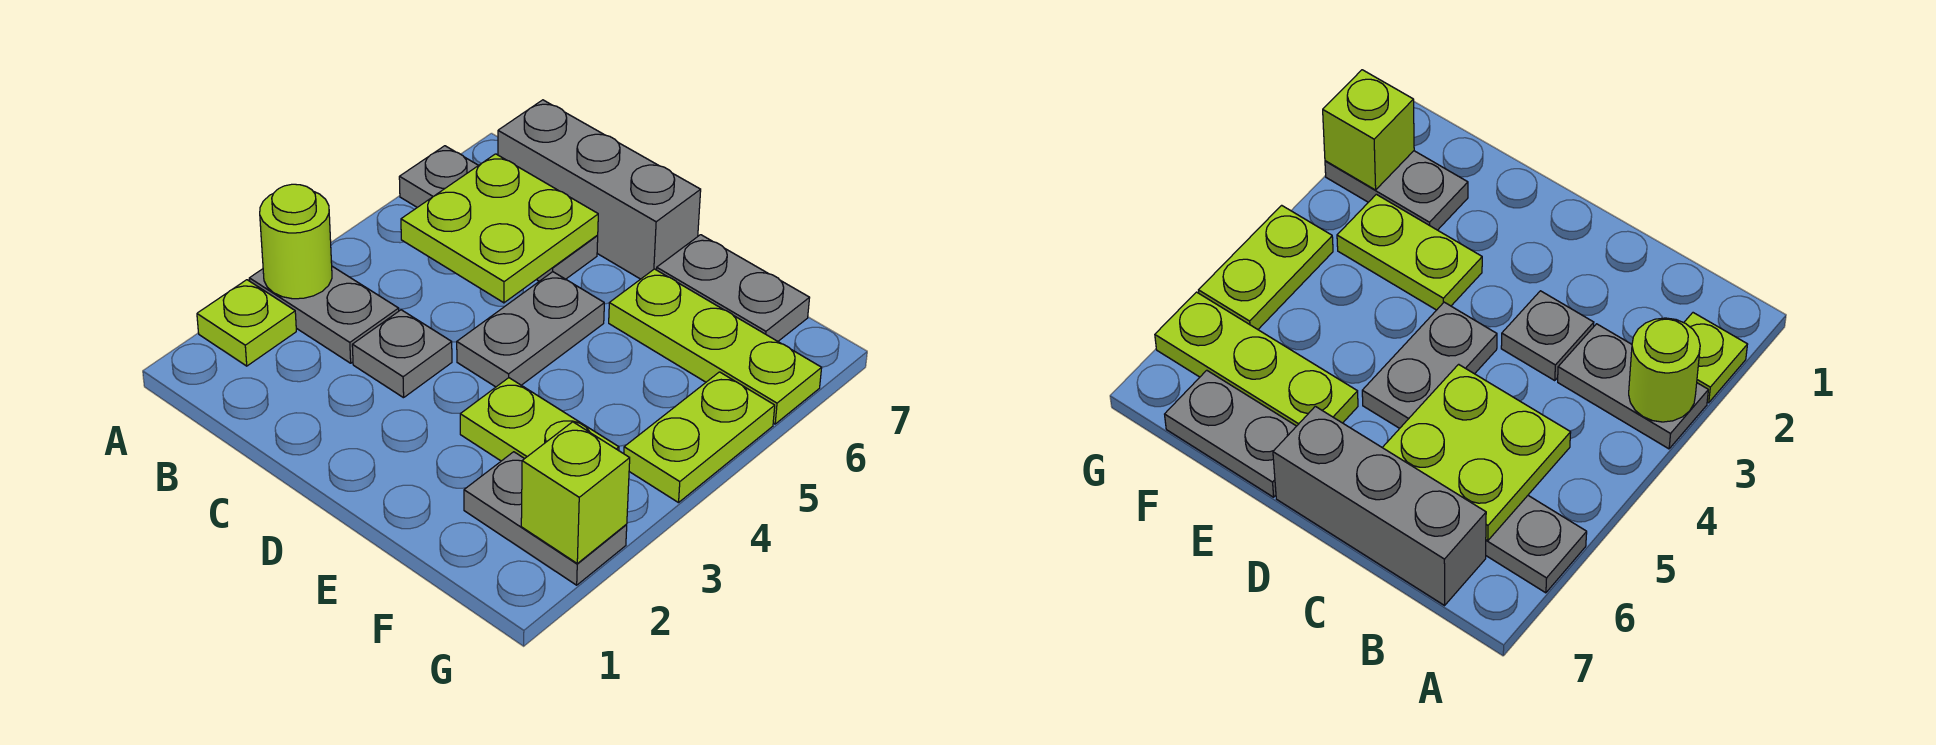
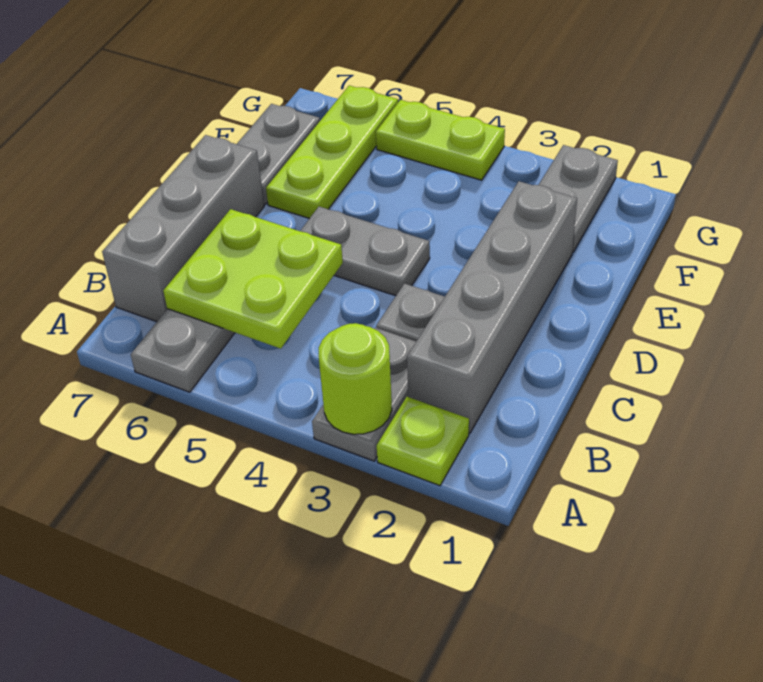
none -> grey 1x4 brick [407,181,577,433]
lime 1x2 plate [460,378,619,461] -> none
lime 1x1 brick [521,422,630,563] -> none

